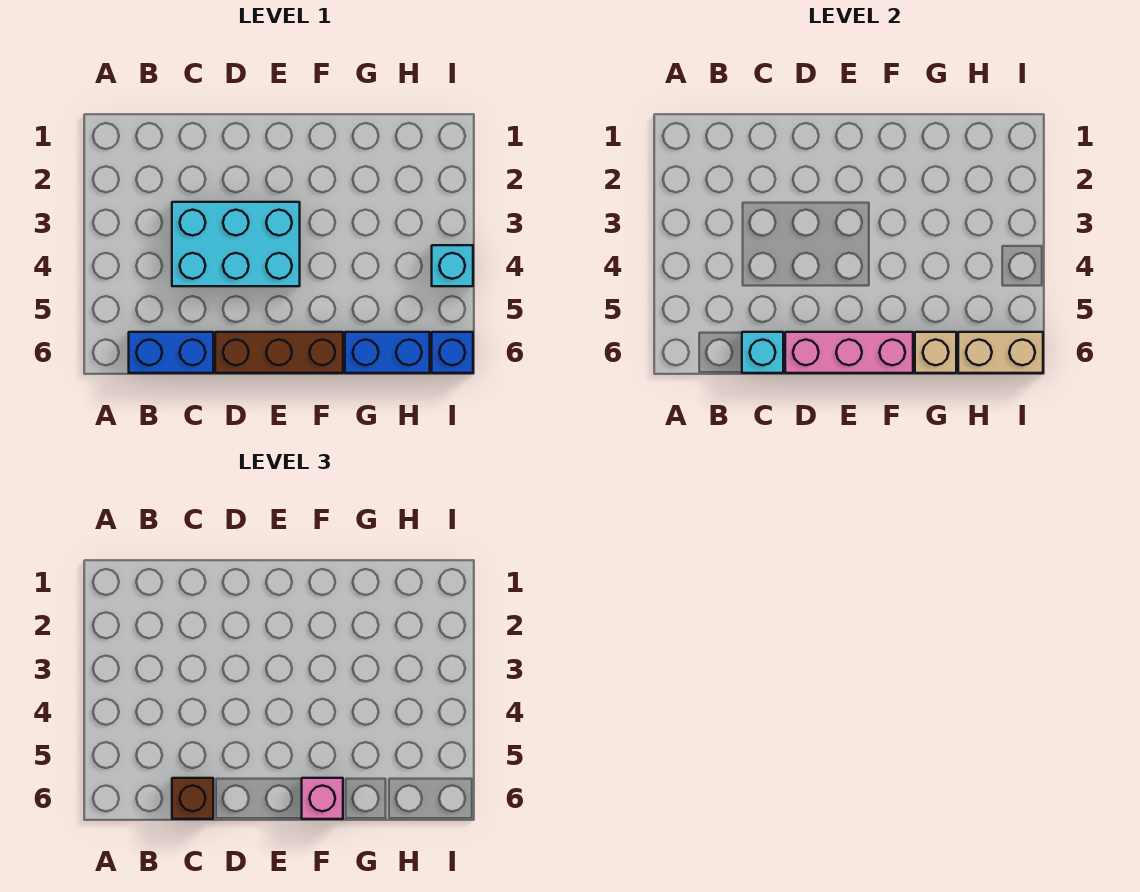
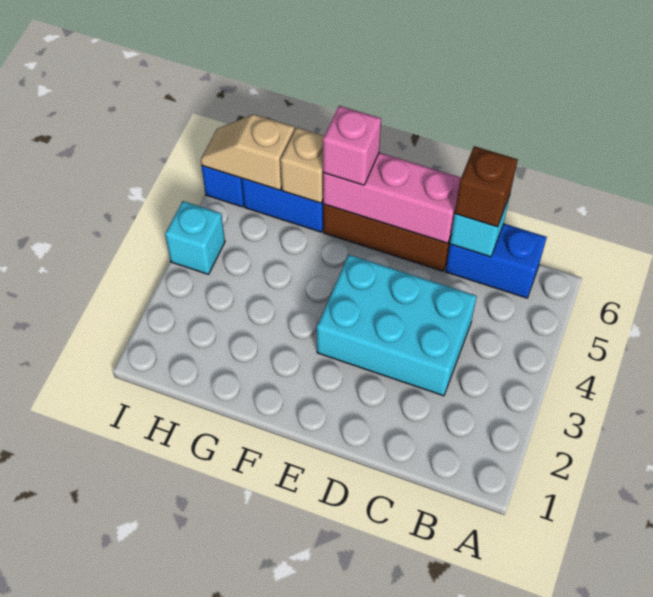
tan 1x2 brick [958,332,1043,373] -> tan 1x2 slope [201,114,295,190]

